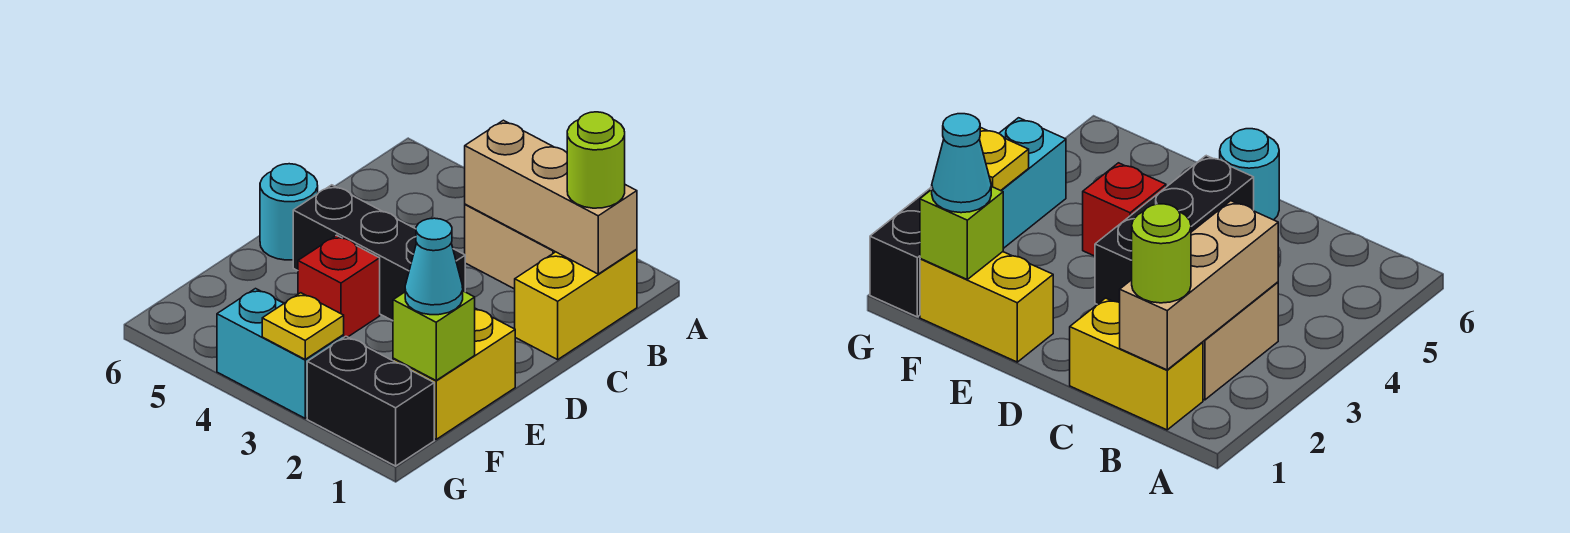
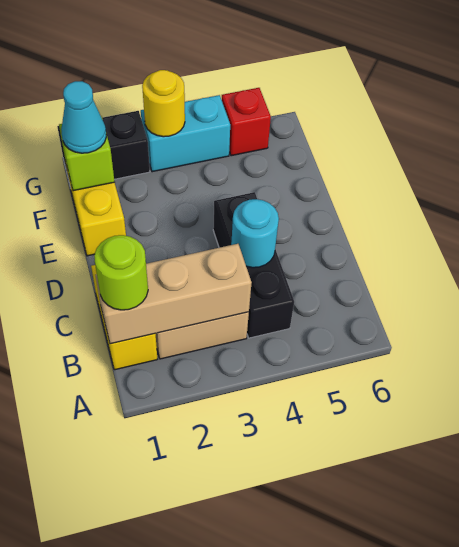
black 1x3 brick [293,185,465,321] -> black 1x3 brick turned to [213,192,294,338]
cyan 1x1 round brick [260,164,318,260] -> cyan 1x1 round brick moved to [231,199,279,268]
red 1x1 brick [298,235,380,337] -> red 1x1 brick moved to [222,88,271,156]
yellow 1x1 plate [262,293,344,359] -> yellow 1x1 round brick [142,70,185,137]

